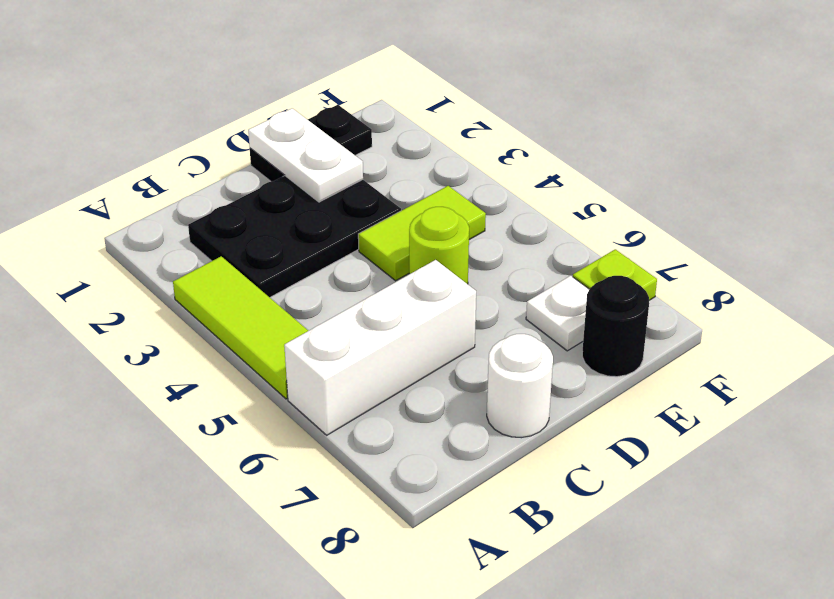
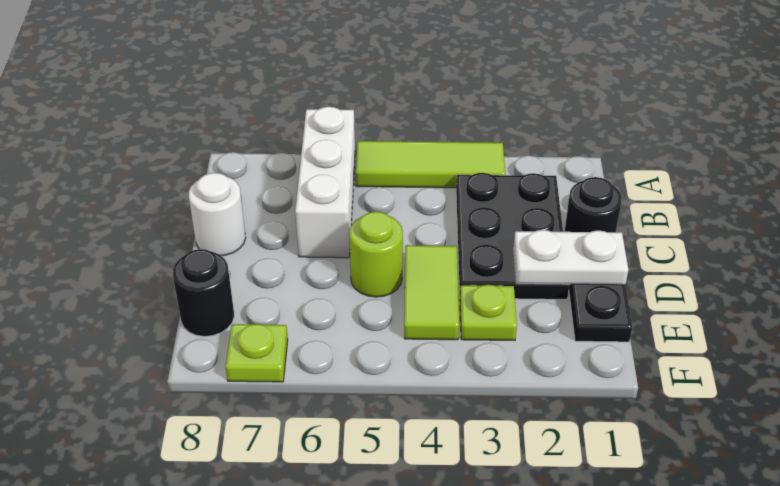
none -> black 1x1 round brick [564,177,622,232]
none -> lime 1x1 plate [460,285,517,340]
white 1x1 plate [526,276,589,351] -> none

